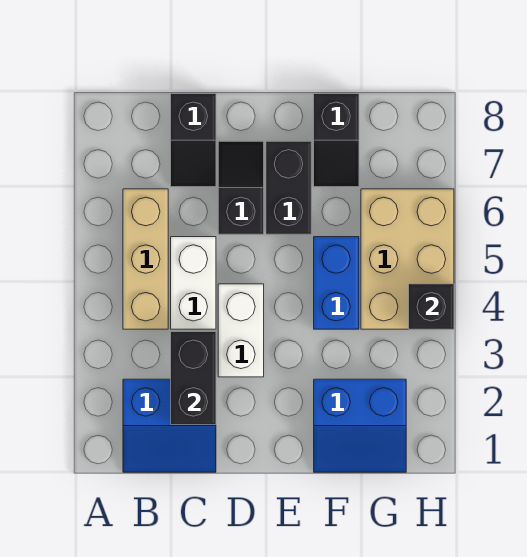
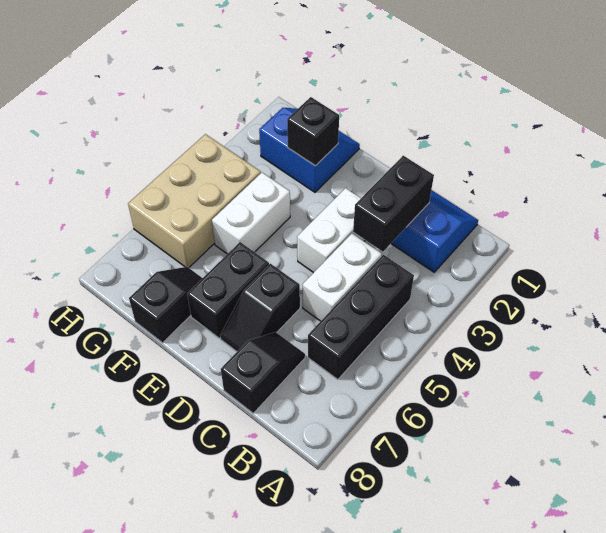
tan 1x3 brick [123,189,168,329] -> black 1x3 brick [308,255,414,380]
blue 1x2 brick [314,237,359,329] -> white 1x2 brick [212,173,290,254]
black 1x1 brick [409,284,454,329] -> black 1x1 brick moved to [287,97,339,166]

